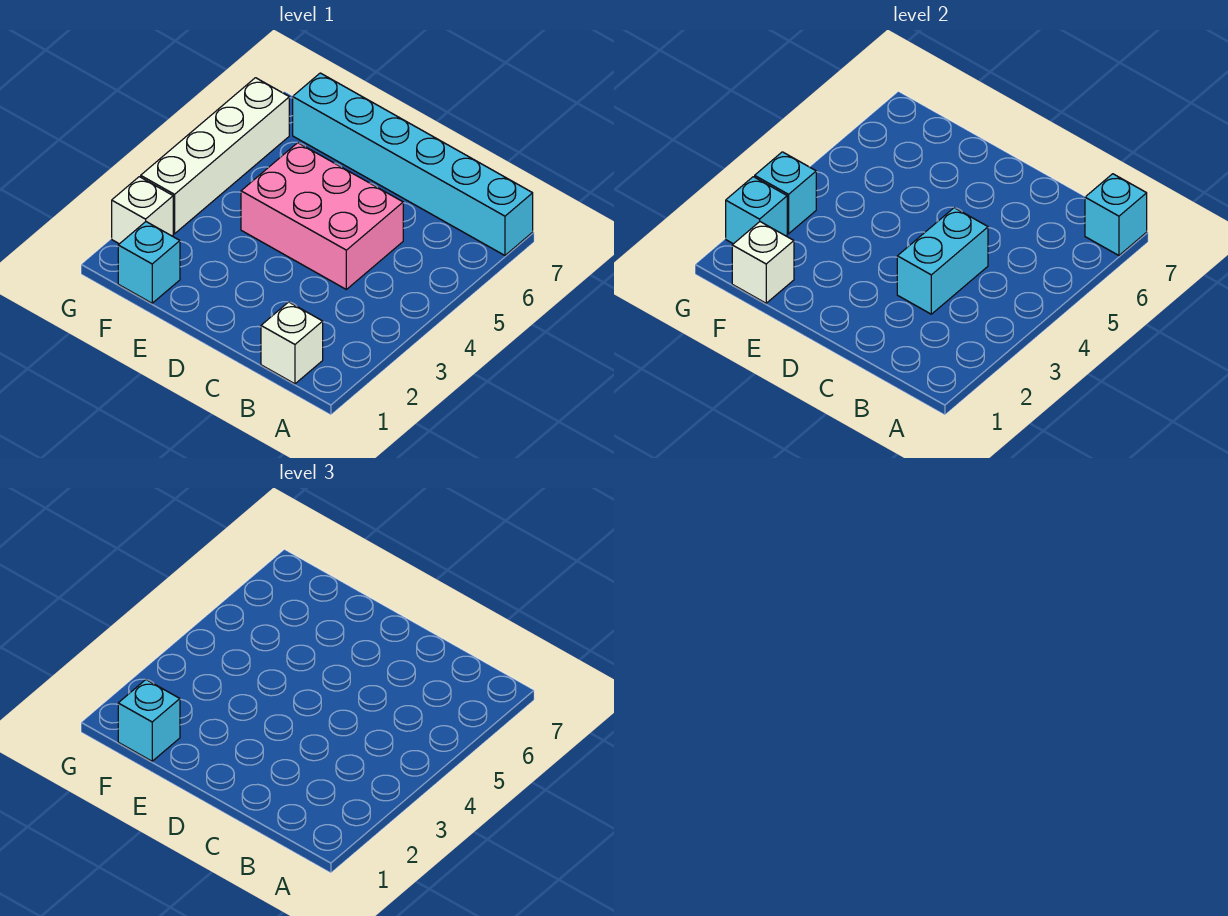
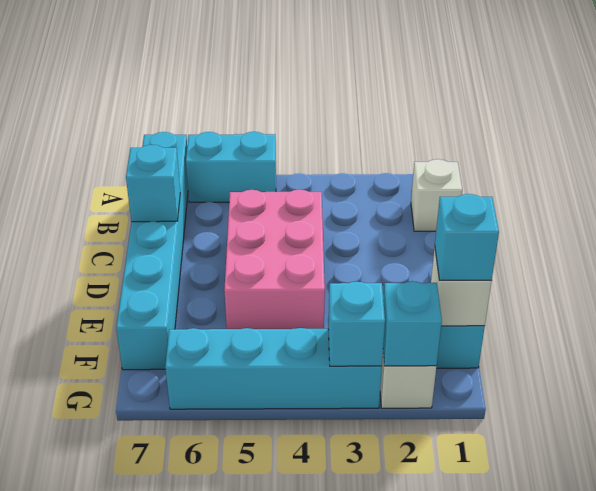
cyan 1x1 brick [1085,174,1147,255] -> cyan 1x1 brick moved to [126,145,180,222]
cyan 1x2 brick [897,208,988,314] -> cyan 1x2 brick moved to [186,132,276,202]
white 1x4 brick [141,78,289,234] -> cyan 1x4 brick [165,328,382,409]

